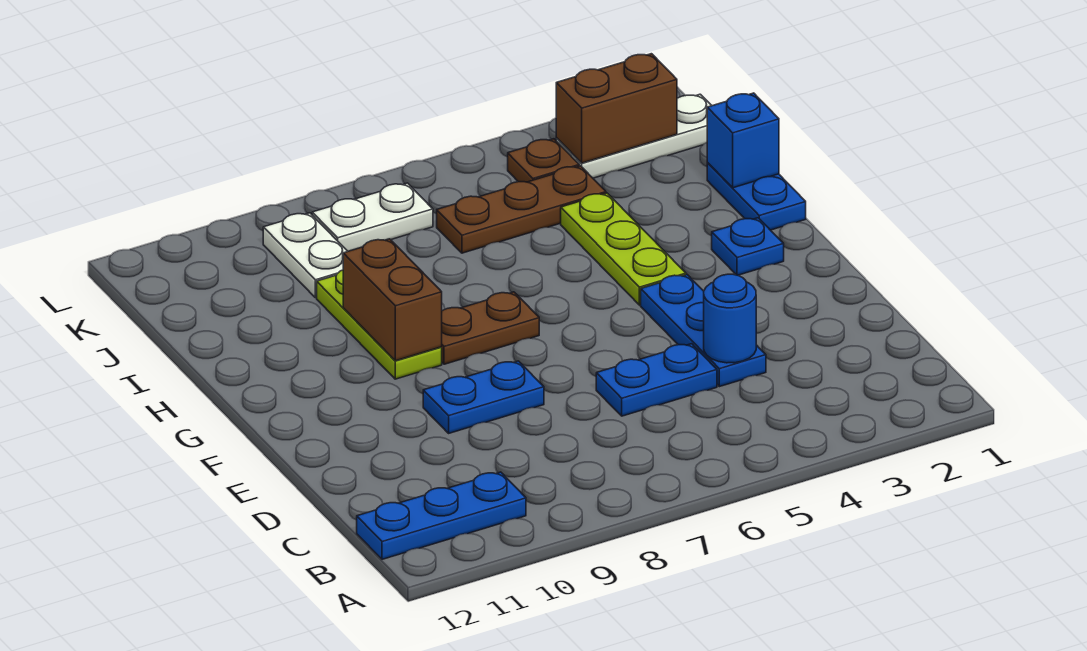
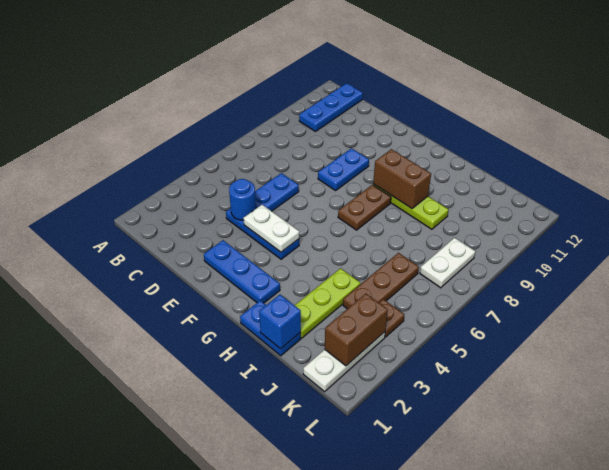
blue 1x1 plate [712,218,784,275] -> blue 1x3 plate [204,240,280,303]
lime 1x3 plate [561,193,686,305] -> lime 1x3 plate turned to [295,268,361,338]
white 1x2 plate [263,213,348,298] -> white 1x2 plate moved to [244,205,299,252]

